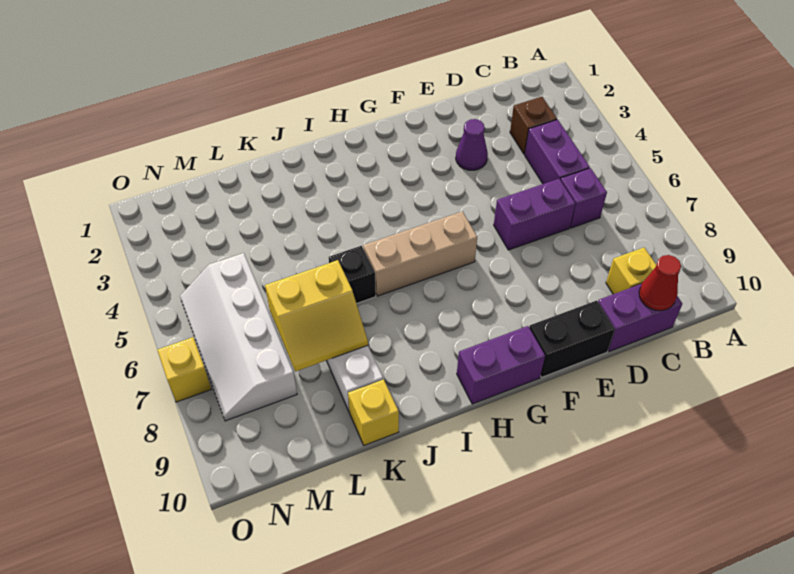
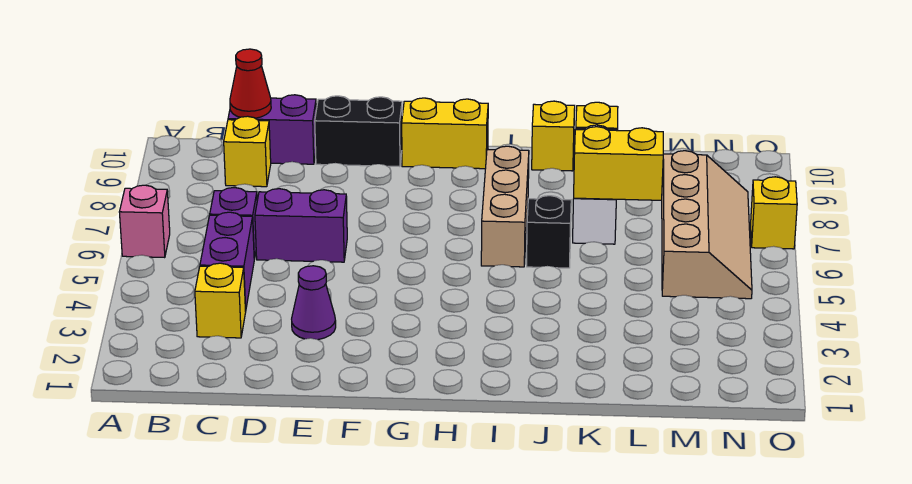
none -> pink 1x1 brick [119,185,170,258]
brown 1x1 brick [510,97,557,154] -> yellow 1x1 brick [195,263,246,338]
tan 1x3 brick [363,211,477,296] -> tan 1x3 brick turned to [481,146,529,267]
purple 1x2 brick [457,326,545,404] -> yellow 1x2 brick [402,98,488,169]
none -> yellow 1x1 brick [532,101,575,171]
white 2x4 slope [180,253,297,421] -> tan 2x4 slope [662,151,752,299]

